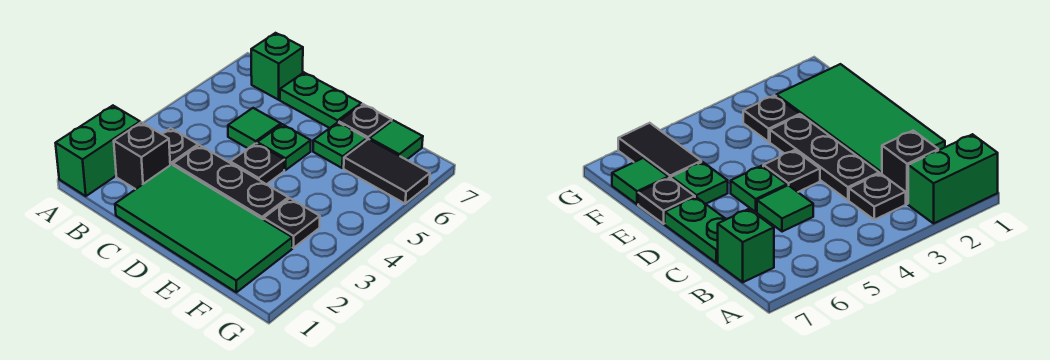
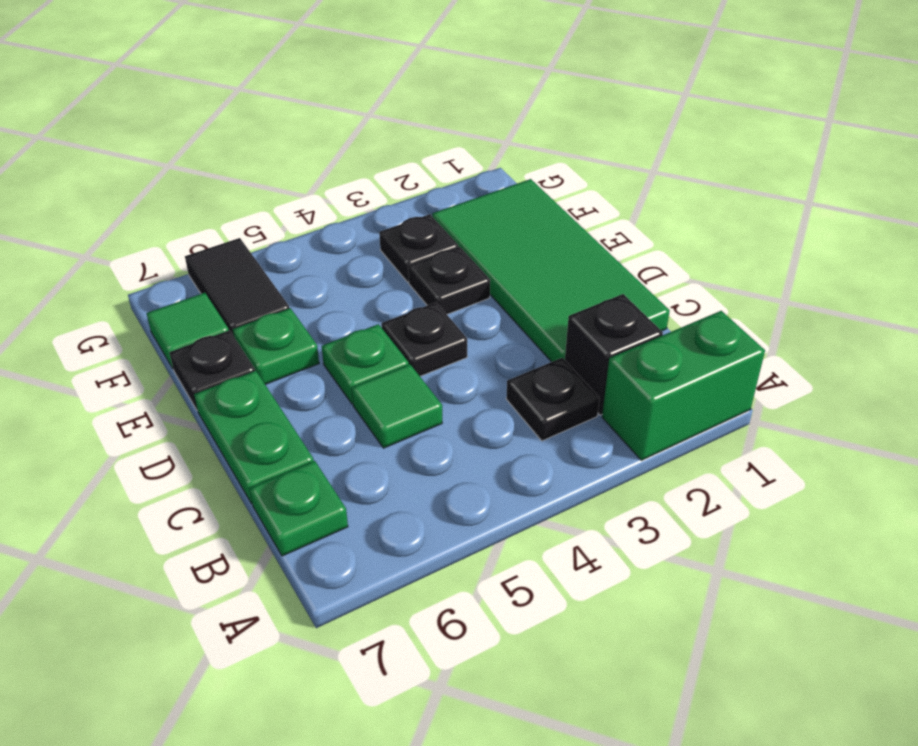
green 1x1 brick [251,33,303,100] -> green 1x1 plate [250,461,348,556]
black 1x3 plate [173,145,288,220] -> black 1x1 plate [408,247,490,314]

